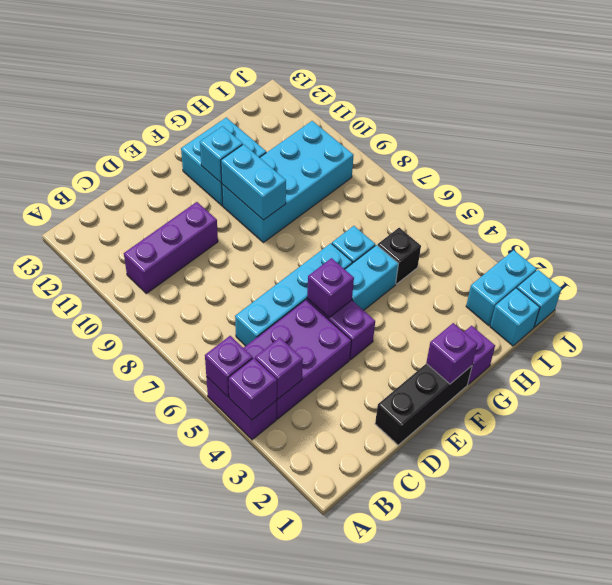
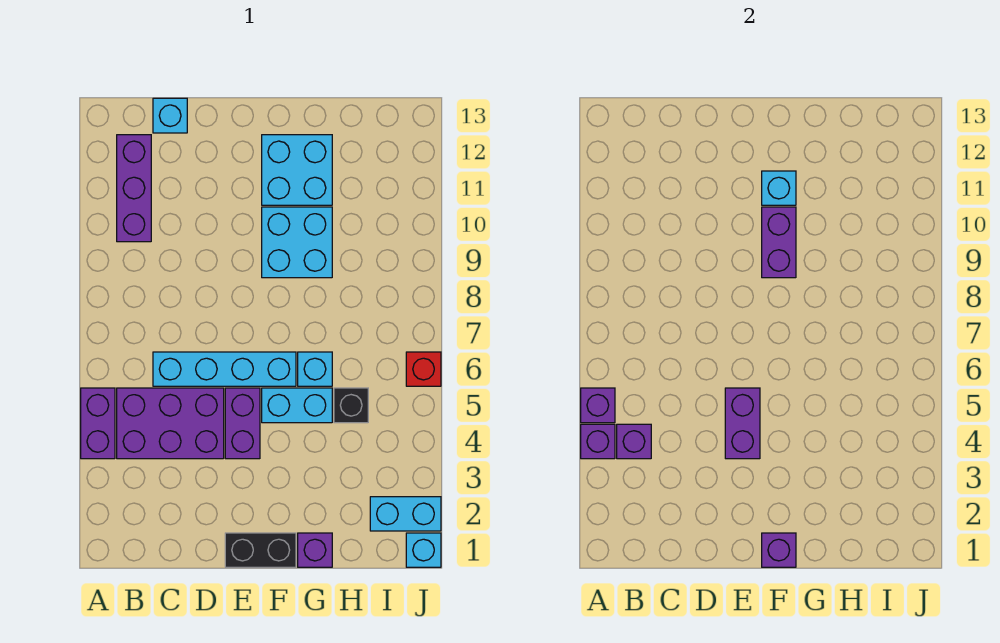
purple 1x3 brick [124,202,218,294] -> purple 1x3 brick turned to [117,135,151,242]
black 1x3 brick [375,364,472,445] -> black 1x2 brick [225,533,296,567]
purple 1x1 brick [307,258,354,318] -> purple 1x2 brick [725,388,760,459]
cyan 2x4 brick [222,121,354,243] -> cyan 2x2 brick [262,207,332,278]
cyan 1x2 brick [221,144,286,220] -> purple 1x2 brick [762,207,796,278]
cyan 1x1 brick [490,288,540,346] -> cyan 1x1 brick moved to [153,98,187,133]
none -> red 1x1 brick [406,352,441,386]

